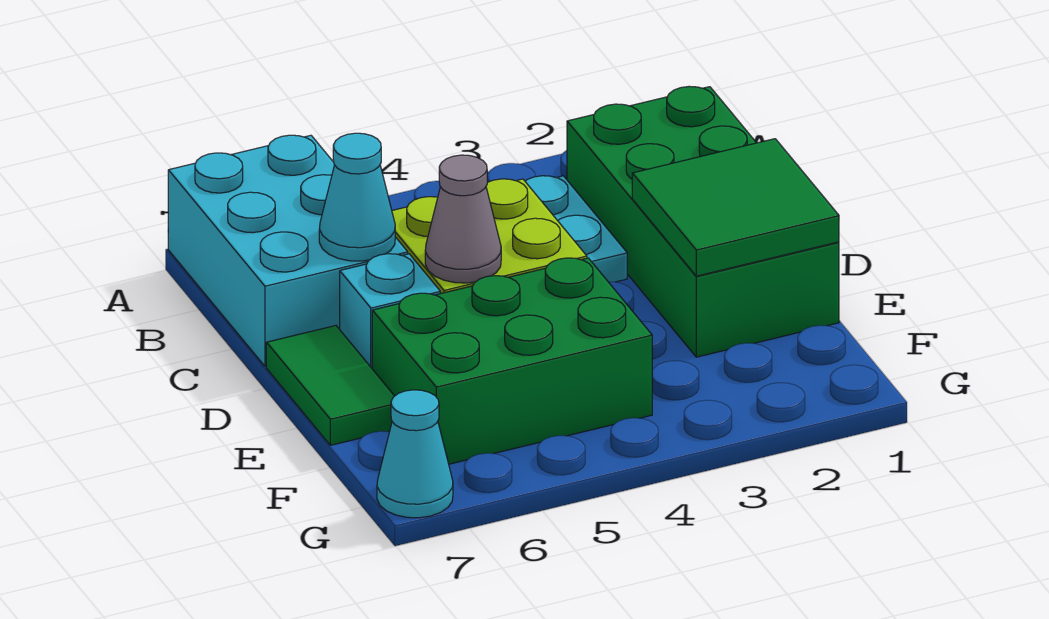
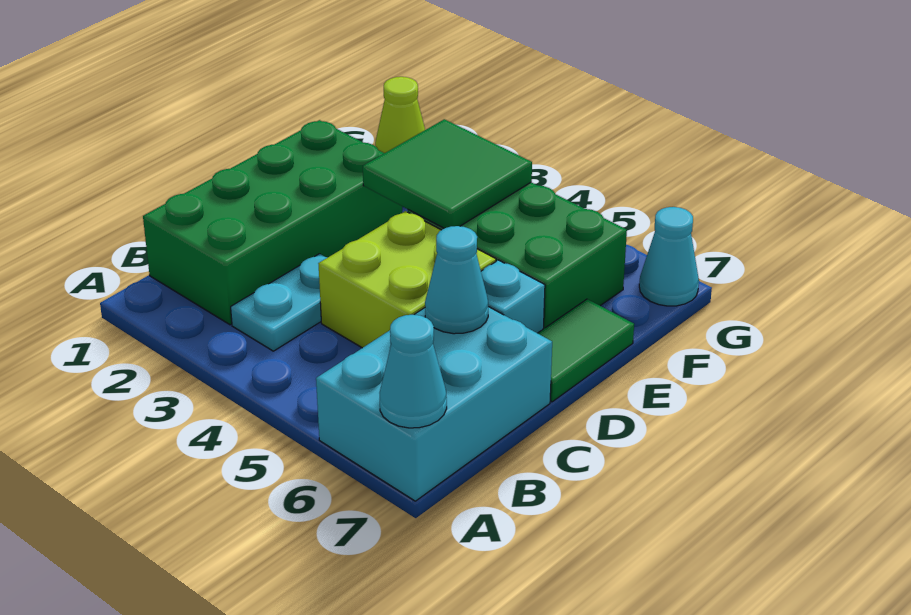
none -> cyan 1x1 cone [380,315,447,428]
green 2x2 tile [632,139,839,276] -> green 2x2 tile moved to [363,119,532,228]
grey 1x1 cone [425,155,501,283] -> none
none -> lime 1x1 cone [375,77,425,153]

